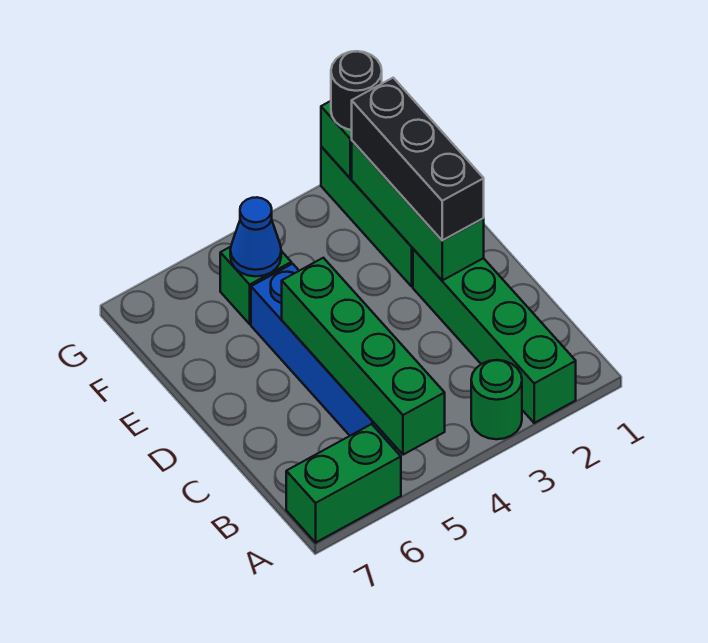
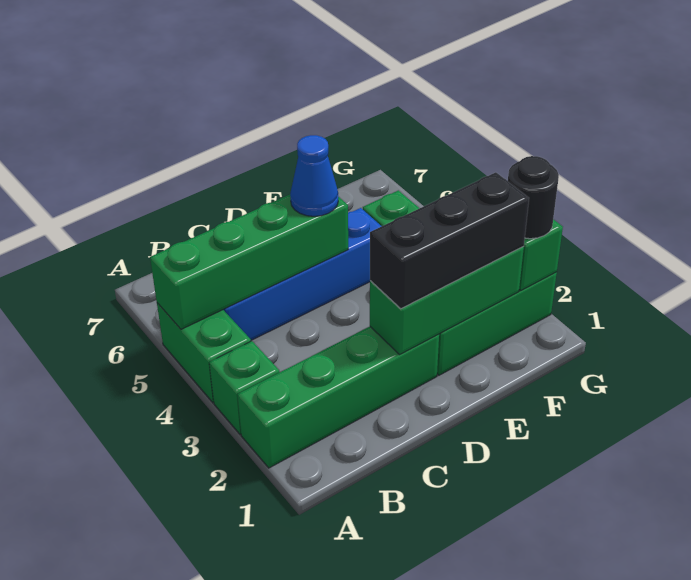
green 1x1 round brick [471,360,522,439] -> green 1x1 brick [209,341,280,435]
green 1x2 brick [286,424,401,543] -> green 1x2 brick moved to [157,303,251,403]
blue 1x1 cone [230,197,281,276] -> blue 1x1 cone moved to [290,135,338,216]

